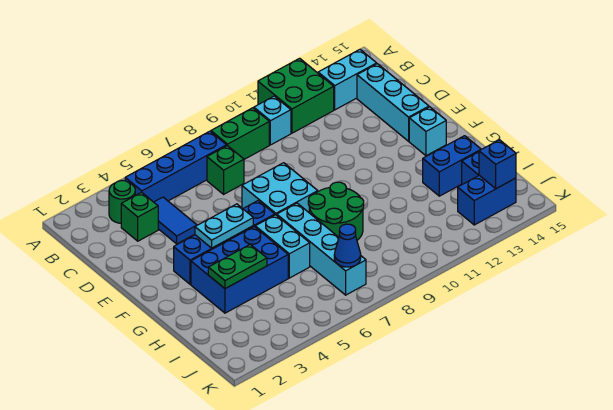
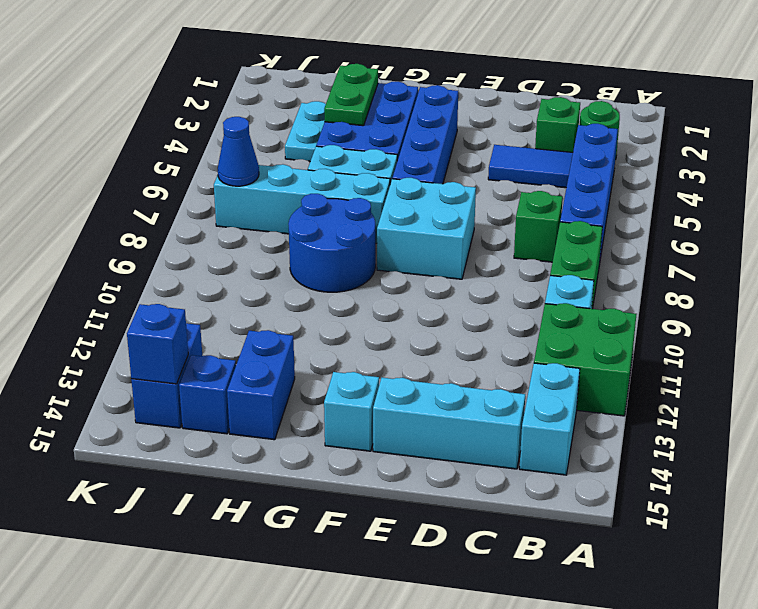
cyan 1x2 plate [195,204,253,248] -> cyan 1x2 plate moved to [285,101,326,162]
green 2x2 round brick [308,182,364,240] -> blue 2x2 round brick [288,194,376,292]

